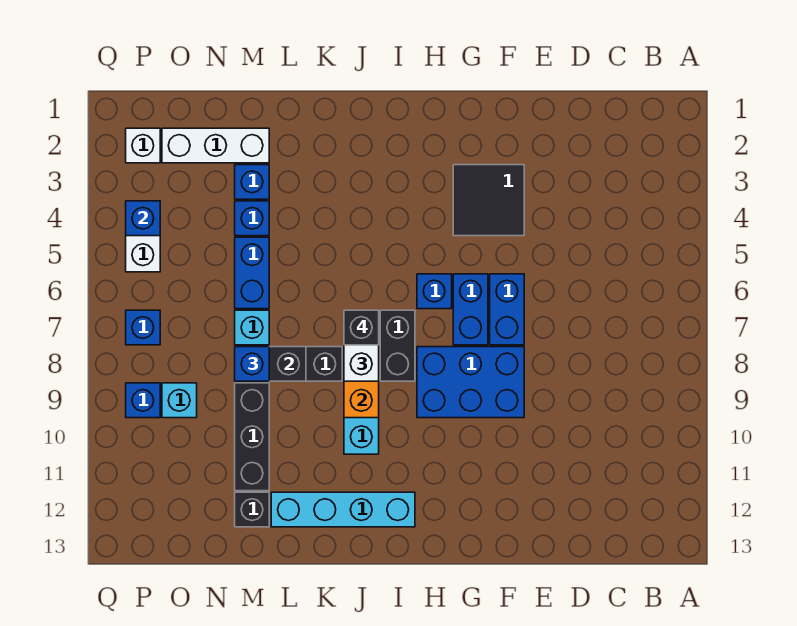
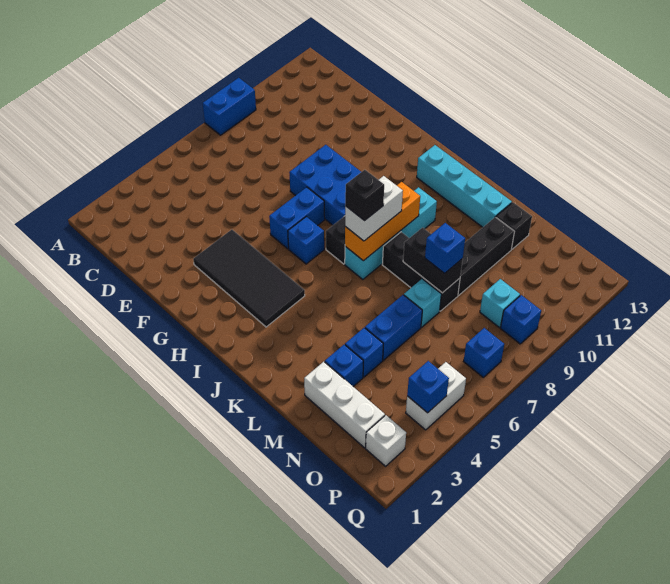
black 2x2 tile [453,165,524,236] -> black 2x4 tile [193,230,305,327]
blue 1x2 brick [490,274,524,345] -> blue 1x2 brick moved to [203,78,256,135]

